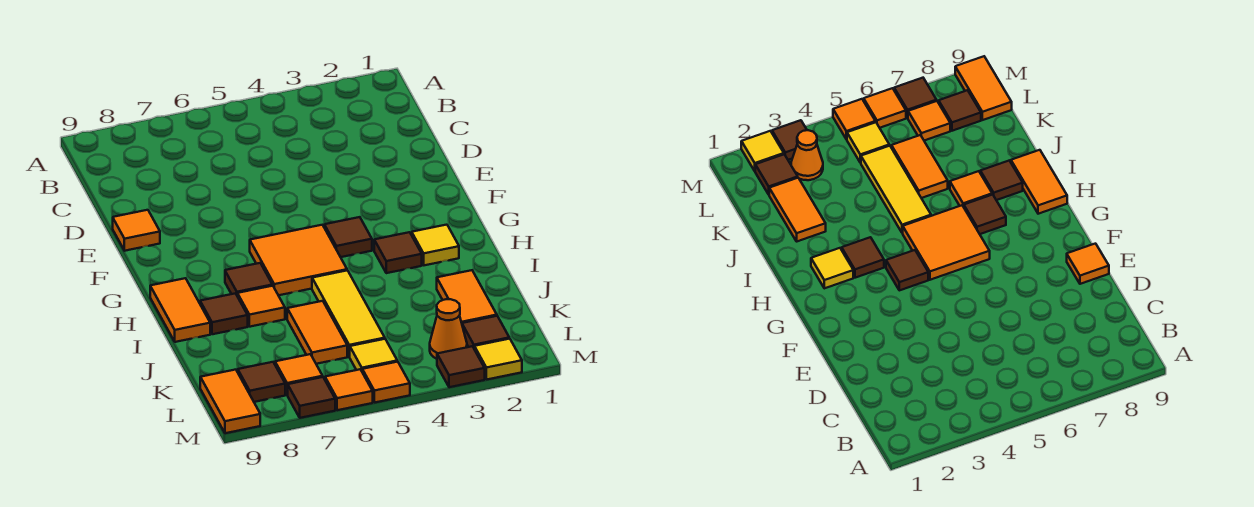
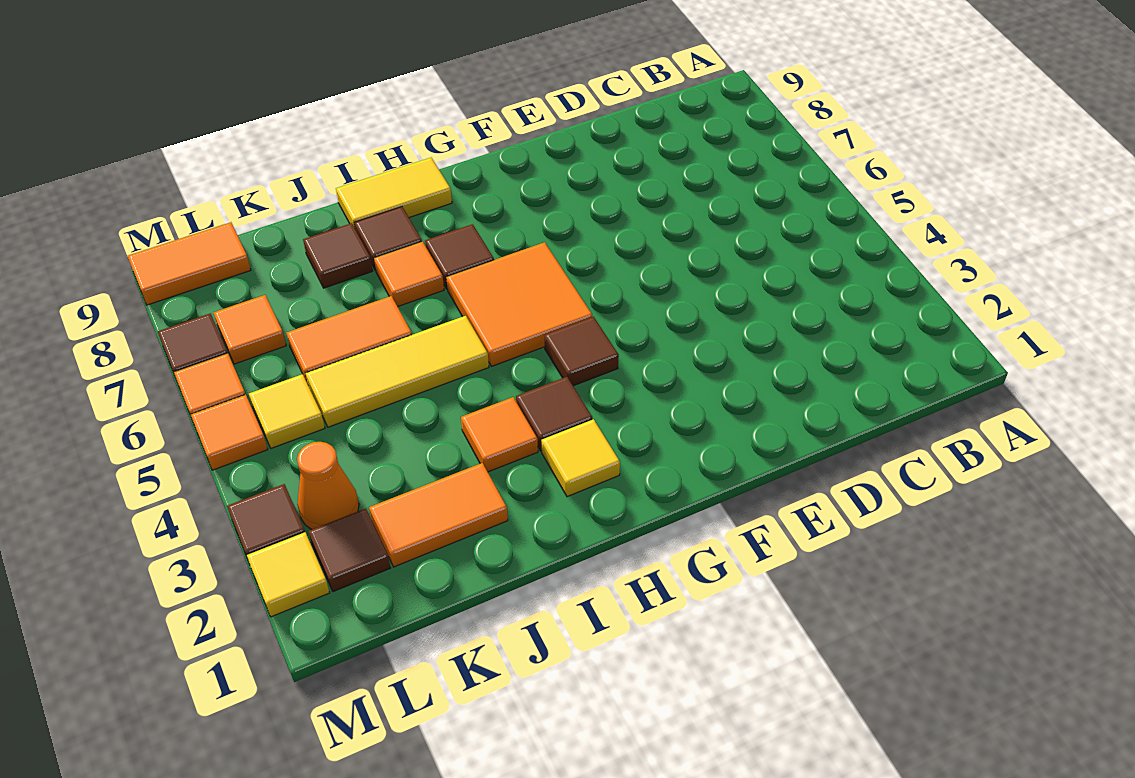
orange 1x1 tile [113,210,160,251] -> orange 1x1 tile moved to [461,397,538,472]
orange 1x2 tile [150,278,210,342] -> yellow 1x2 tile [336,158,452,228]
brown 1x1 tile [238,362,285,402] -> brown 1x1 tile moved to [303,223,373,288]

